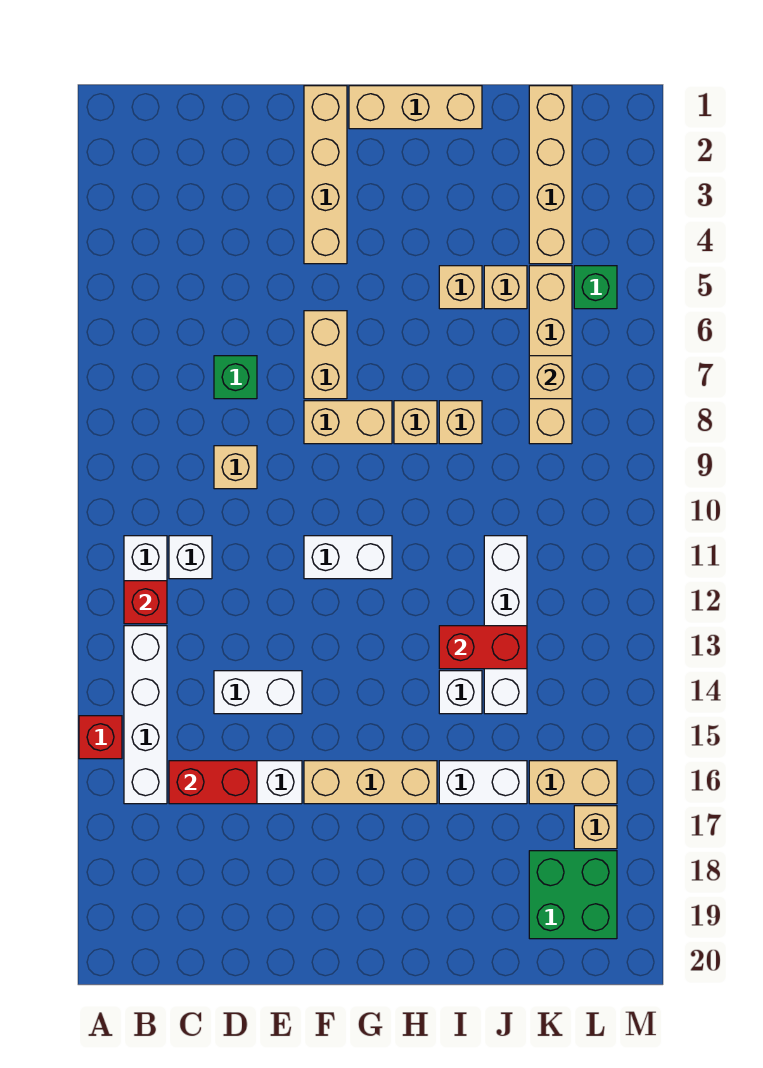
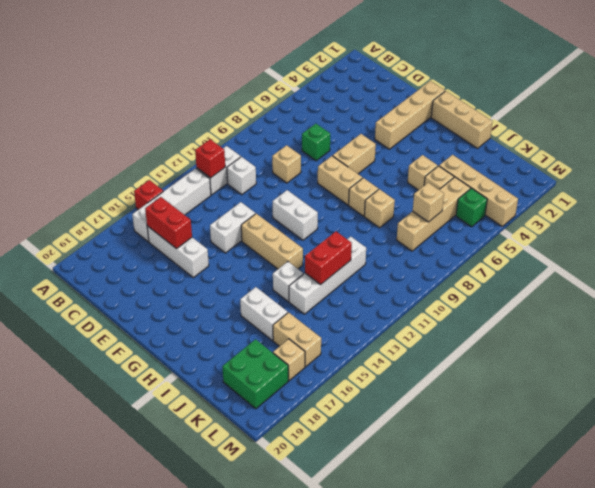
white 1x2 brick [214,671,302,714] -> white 1x2 brick turned to [210,202,255,253]
tan 1x3 brick [304,761,437,804] -> tan 1x3 brick moved to [241,214,303,269]
red 1x2 brick [439,626,527,669] -> red 1x2 brick turned to [305,231,352,285]
tan 1x4 brick [529,86,572,264] -> tan 1x4 brick turned to [439,155,518,226]

